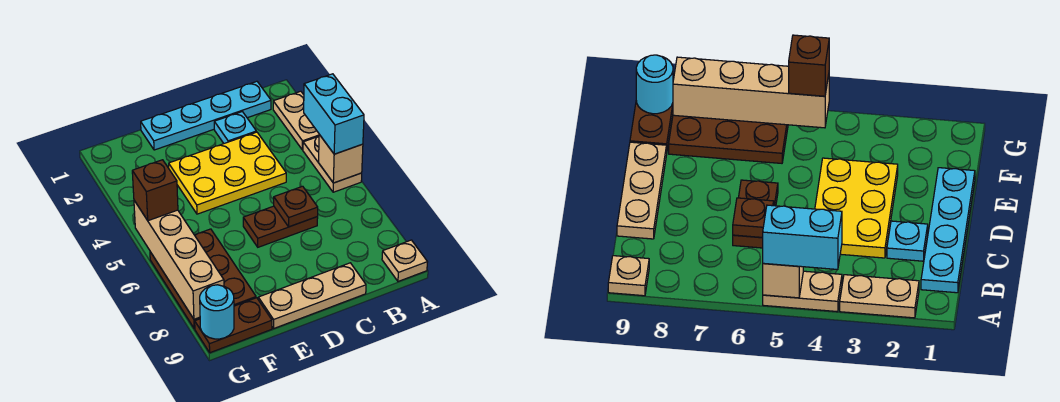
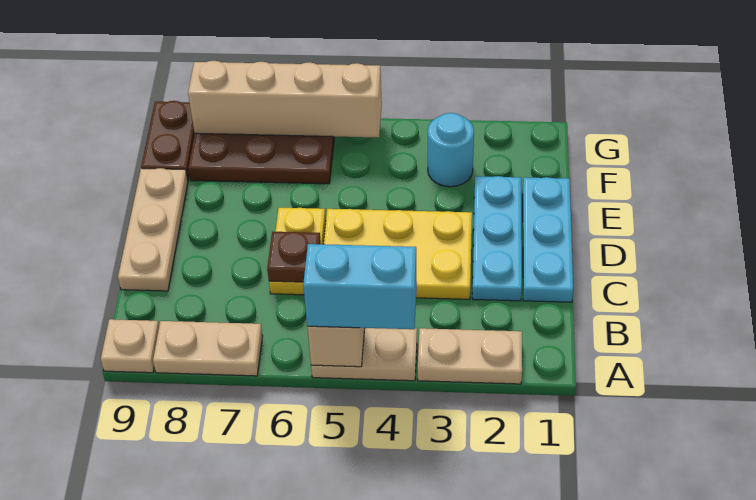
none -> tan 1x2 plate [153,321,262,376]
cyan 1x4 plate [141,81,271,150] -> cyan 1x3 plate [523,177,573,302]
cyan 1x1 plate [214,112,256,143] -> cyan 1x3 plate [472,176,522,301]
yellow 2x3 plate [169,132,286,214] -> yellow 2x3 plate turned to [324,209,472,299]
brown 1x2 plate [243,206,318,247] -> yellow 1x2 plate [269,208,326,295]
brown 1x1 brick [132,160,178,221] -> none
cyan 1x1 round brick [200,285,234,339] -> cyan 1x1 round brick moved to [428,113,474,187]

